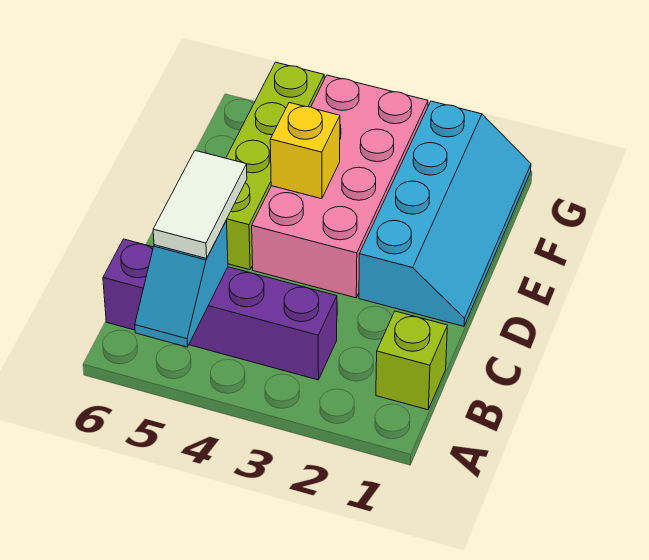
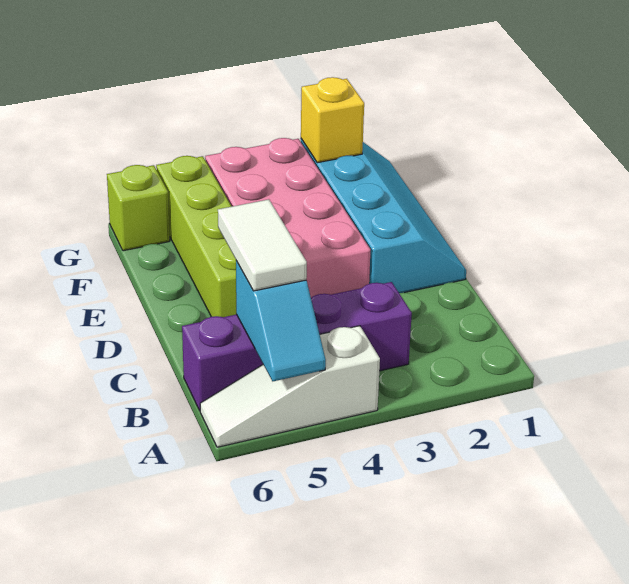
none -> white 1x3 slope [200,326,380,447]
lime 1x1 brick [376,311,448,410] -> lime 1x1 brick moved to [107,165,170,251]
yellow 1x1 brick [270,103,340,199] -> yellow 1x1 brick moved to [301,77,364,163]

